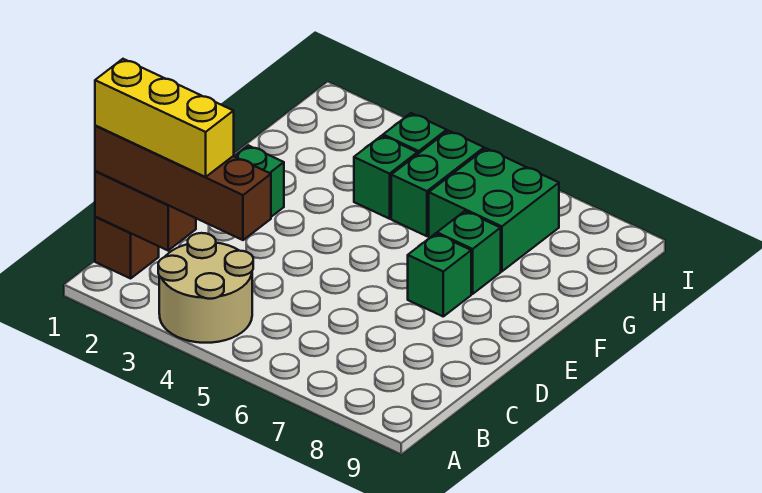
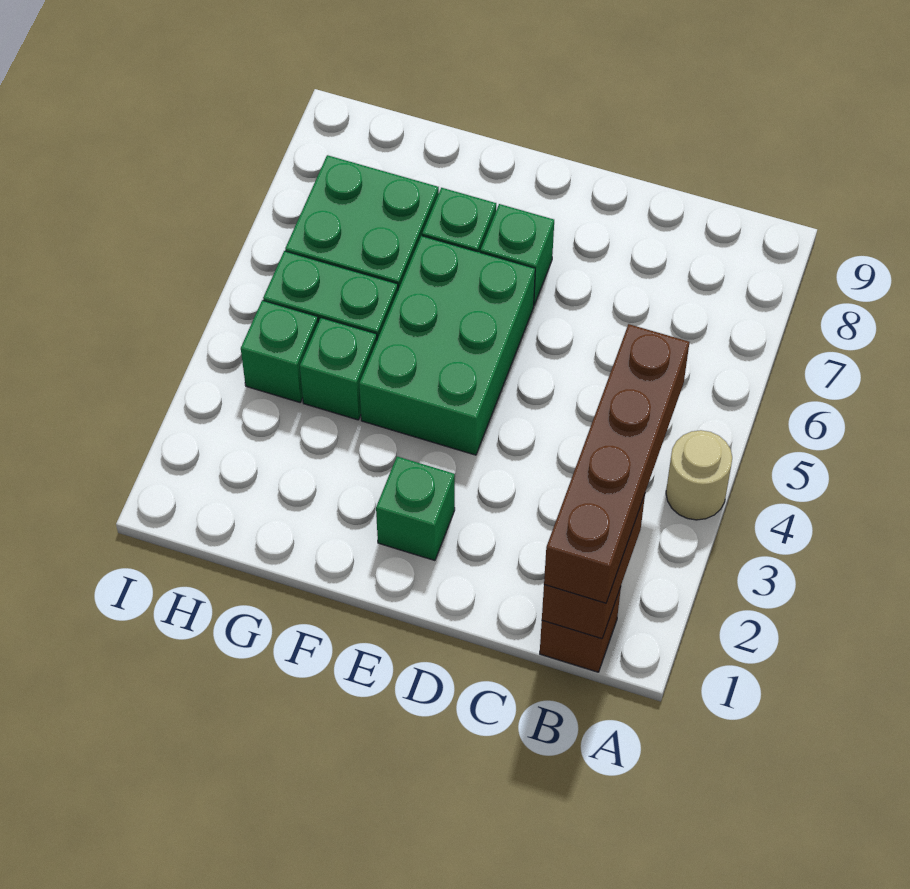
tan 2x2 round brick [158,233,253,343] -> tan 1x1 round brick [666,430,732,520]
yellow 1x3 brick [95,59,234,177] -> none
none -> green 2x3 brick [359,236,535,455]

